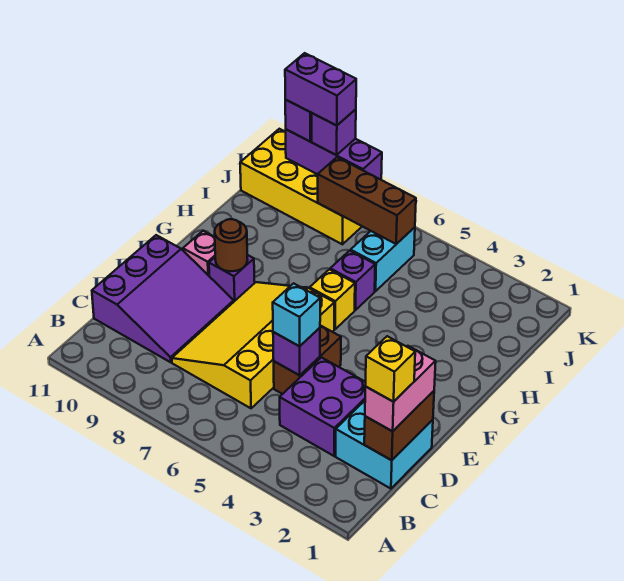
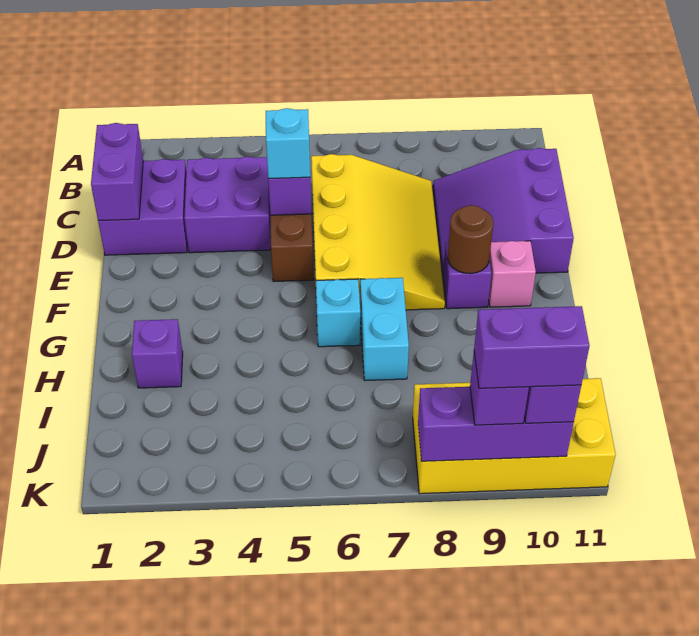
cyan 2x2 brick [336,401,433,489] -> purple 2x2 brick [98,159,187,255]
brown 1x2 brick [364,391,434,460] -> purple 1x2 brick [91,123,143,220]
pink 1x2 brick [365,346,436,431] -> none
yellow 1x1 brick [365,336,415,402] -> none
yellow 1x1 brick [310,269,355,329] -> cyan 1x1 brick [316,279,360,347]
purple 1x1 brick [330,251,375,310] -> purple 1x1 brick moved to [132,319,183,388]
cyan 1x2 brick [351,227,415,291] -> cyan 1x2 brick moved to [360,278,409,381]
brown 1x3 brick [318,157,416,244] -> none

